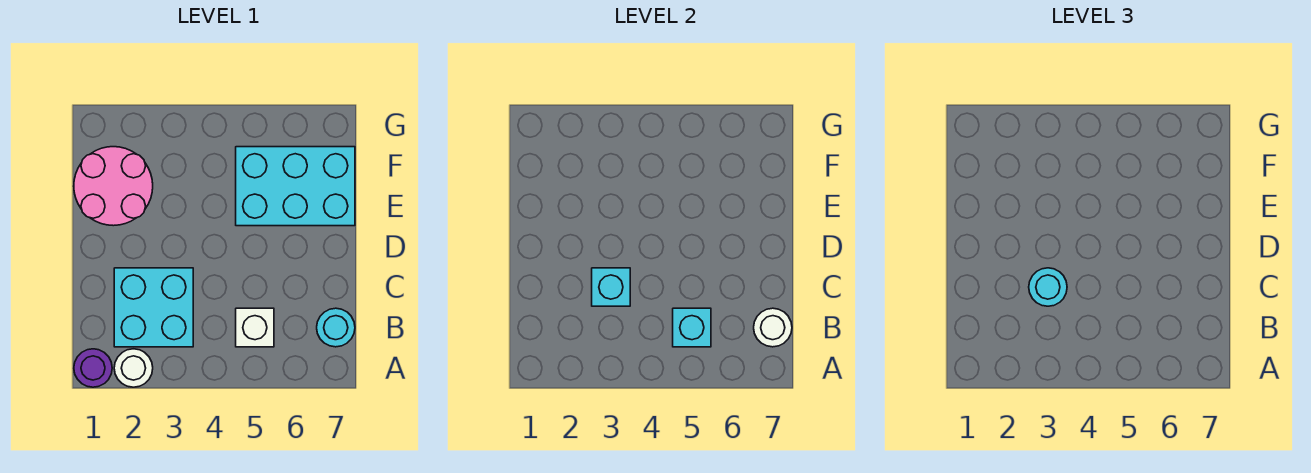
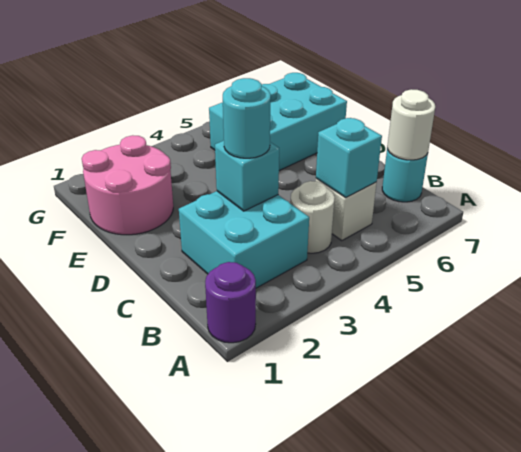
white 1x1 round brick [114,349,153,387] -> white 1x1 round brick moved to [290,181,335,253]

